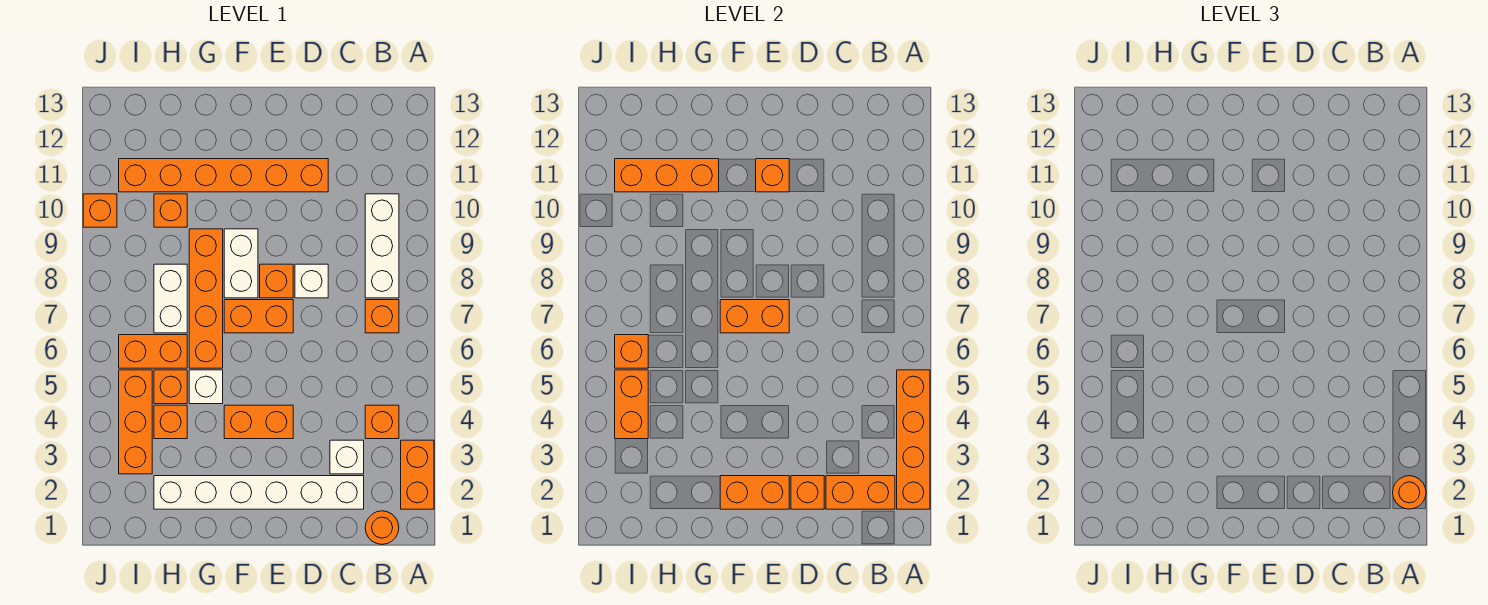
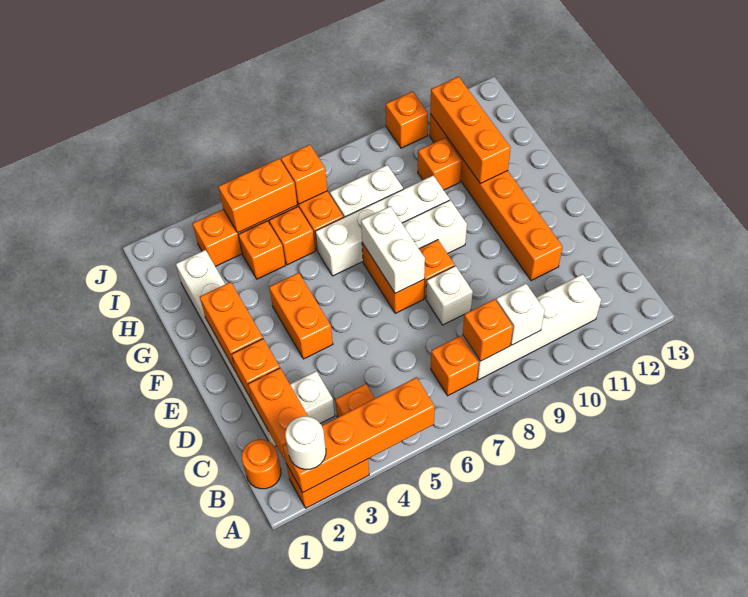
orange 1x1 round brick [1393,476,1426,509] -> white 1x1 round brick [285,416,326,469]
white 1x3 brick [365,194,399,298] -> white 1x4 brick [462,274,601,380]
orange 1x2 brick [720,300,789,333] -> white 1x2 brick [361,206,425,293]
orange 1x1 brick [756,159,789,192] -> orange 1x1 brick moved to [463,299,513,361]
white 1x1 brick [189,370,223,404] -> white 1x1 brick moved to [496,284,545,345]
orange 1x4 brick [189,229,223,368] -> white 1x4 brick [315,176,450,276]

